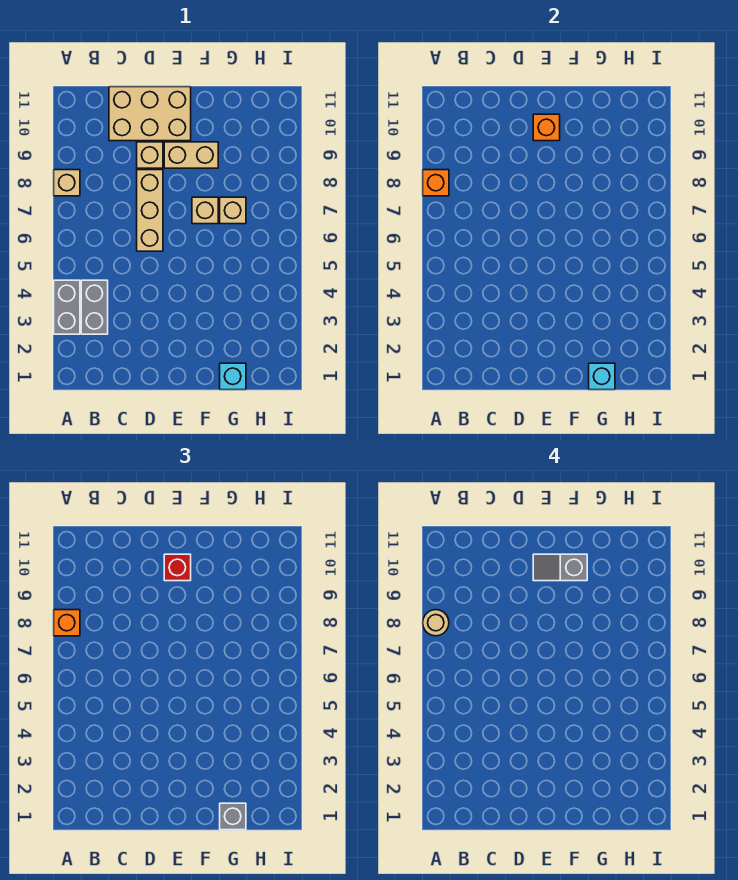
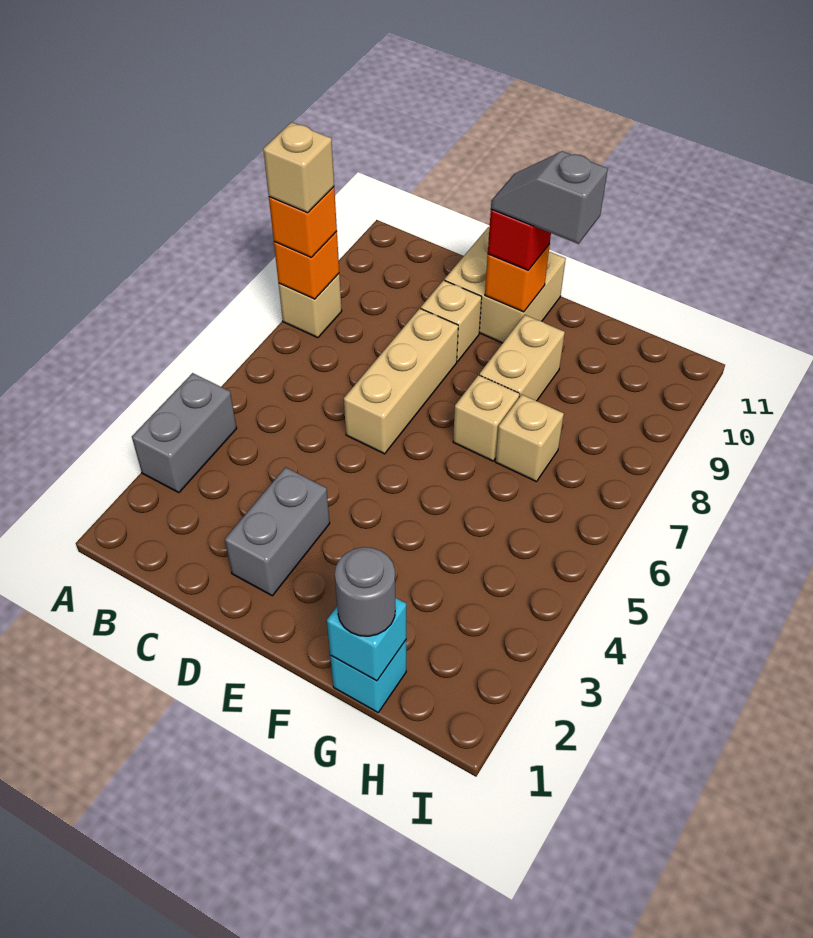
tan 1x1 round brick [423,610,449,636] -> tan 1x1 brick [263,122,334,213]
grey 1x2 brick [81,280,108,334] -> grey 1x2 brick moved to [225,467,330,596]
tan 2x3 brick [109,87,191,141] -> tan 2x2 brick [445,227,566,343]
tan 1x2 brick [164,142,218,168] -> tan 1x2 brick turned to [479,315,565,401]
grey 1x1 brick [220,803,246,830] -> grey 1x1 round brick [335,547,395,636]

